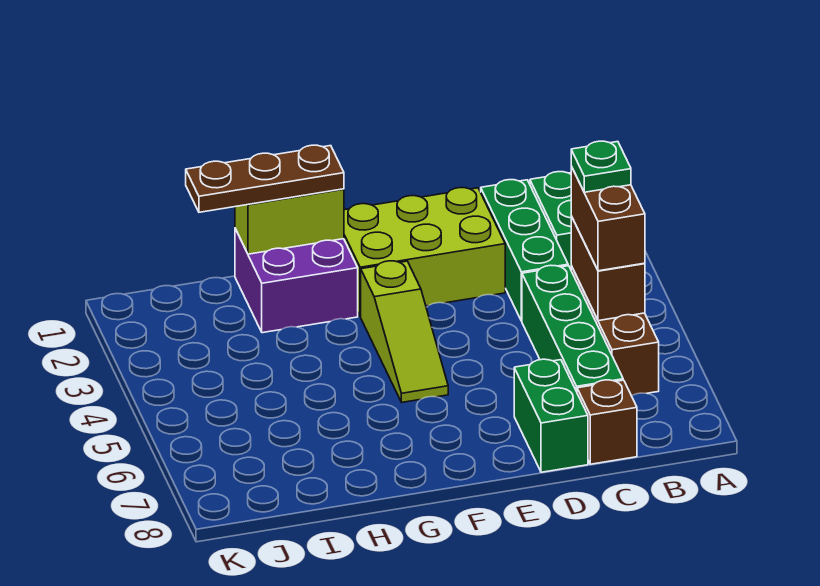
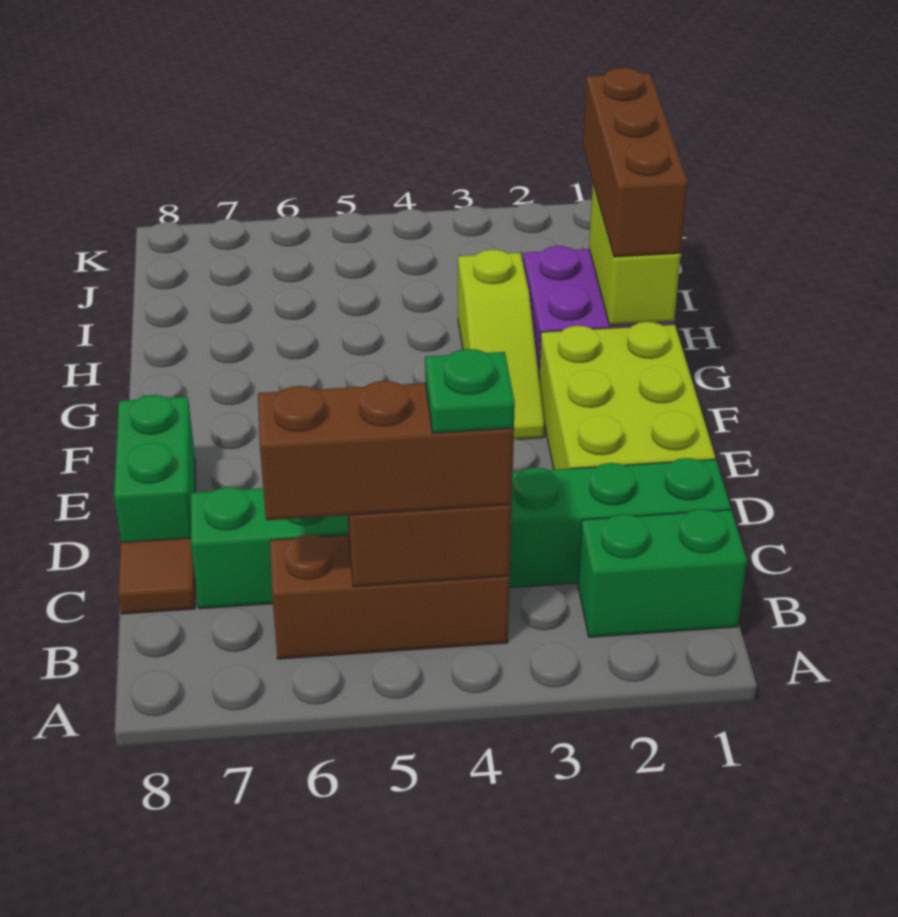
brown 1x2 brick [571,167,645,271] -> brown 1x3 brick [258,381,514,520]
brown 1x1 brick [577,380,637,464] -> brown 1x1 tile [118,538,195,614]
green 1x2 brick [514,359,588,472] -> green 1x2 brick turned to [114,395,195,542]
lime 1x3 slope [361,261,448,402] -> lime 1x3 slope turned to [458,250,544,439]
brown 1x3 plate [186,145,344,212] -> brown 1x3 brick [583,68,687,257]

